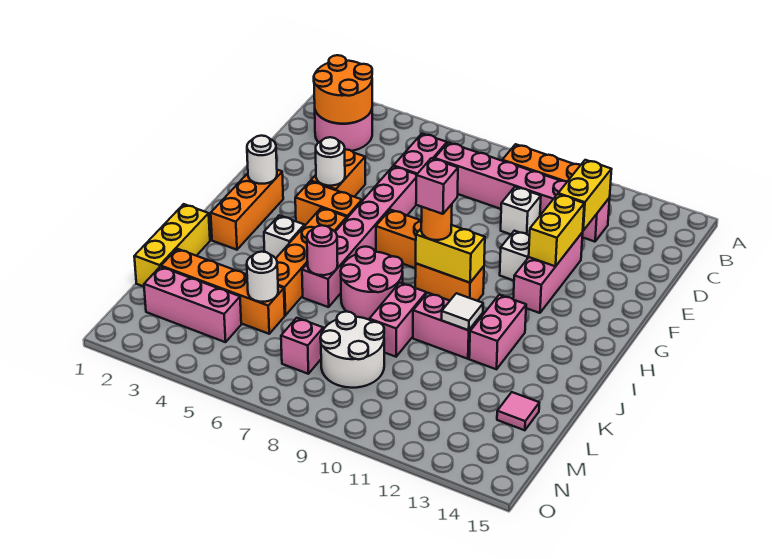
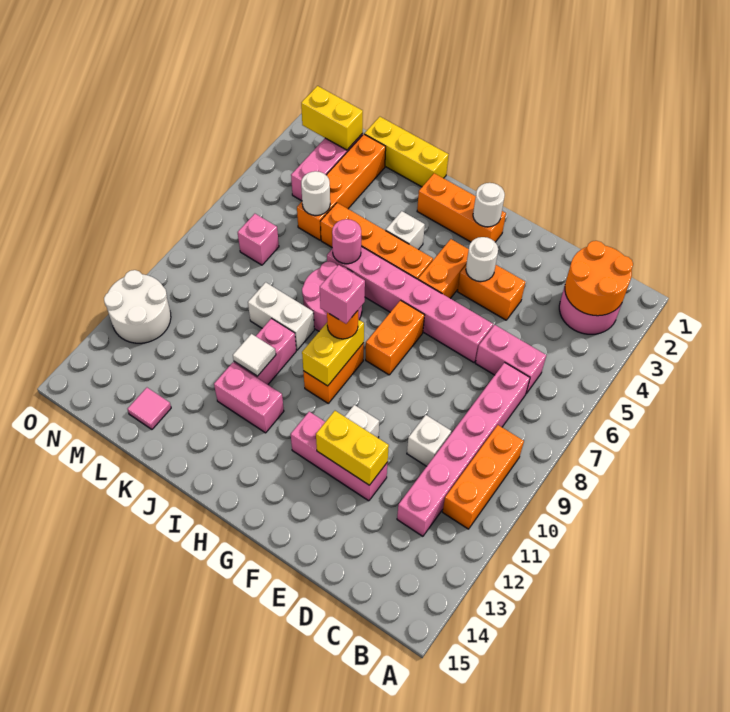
yellow 1x2 brick [558,160,612,231] -> yellow 1x2 brick moved to [301,86,363,150]
pink 1x2 brick [369,283,426,357] -> white 1x2 brick [248,282,314,350]
white 2x2 round brick [320,312,384,388] -> white 2x2 round brick moved to [104,270,171,343]

